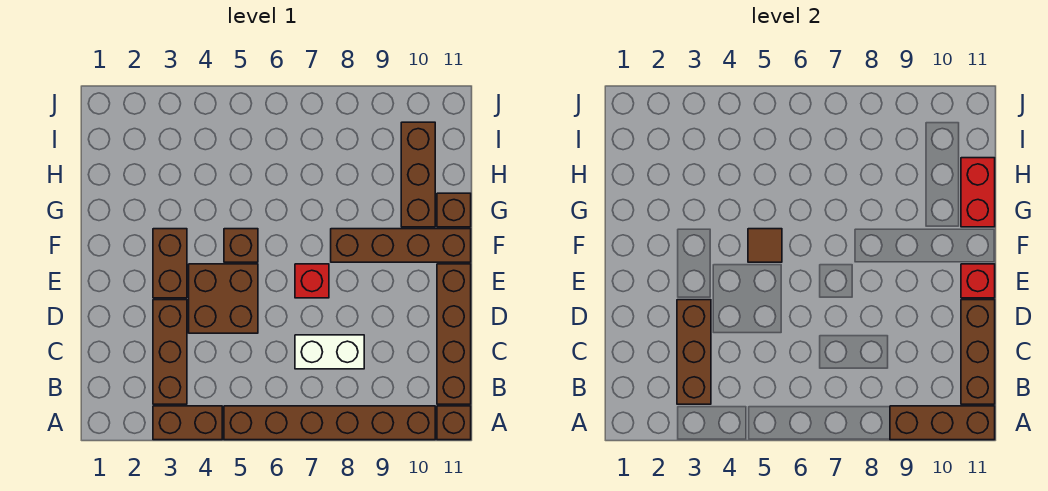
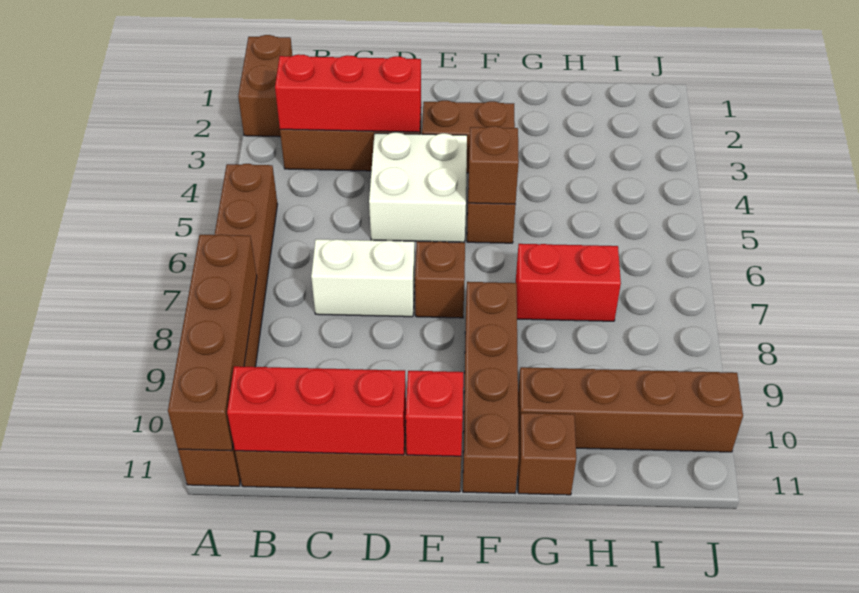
brown 1x2 brick [153,406,222,440] -> brown 1x2 brick moved to [238,35,292,137]
brown 1x3 brick [890,406,995,440] -> brown 1x4 brick [168,235,257,451]
brown 1x3 brick [677,300,711,404] -> red 1x3 brick [275,54,421,132]
brown 1x3 brick [961,300,995,404] -> red 1x3 brick [227,366,406,455]
white 1x2 brick [295,335,364,369] -> white 1x2 brick turned to [311,239,415,317]
brown 2x2 brick [189,264,258,333] -> white 2x2 brick [369,132,467,242]
red 1x1 brick [295,264,329,298] -> brown 1x1 brick [415,241,465,318]
brown 1x1 tile [748,229,782,262] -> brown 1x1 brick [468,126,519,204]
brown 1x3 brick [401,122,435,227] -> brown 1x4 brick [518,367,743,452]
red 1x2 brick [961,158,995,227] -> red 1x2 brick moved to [516,244,621,321]

